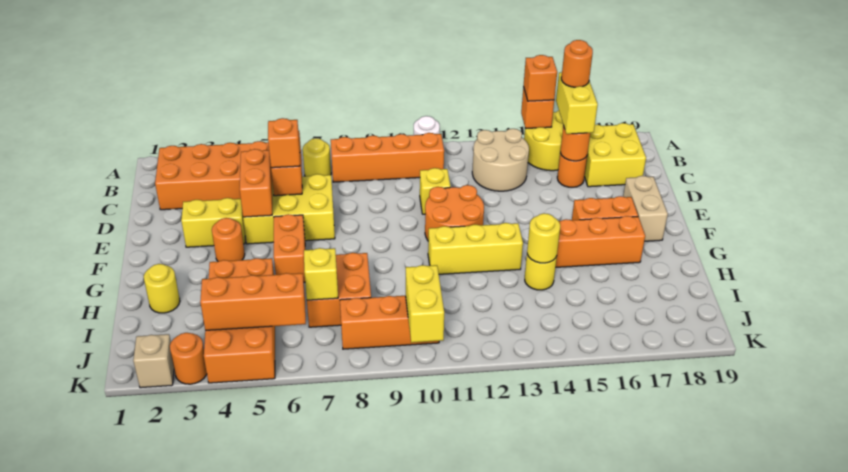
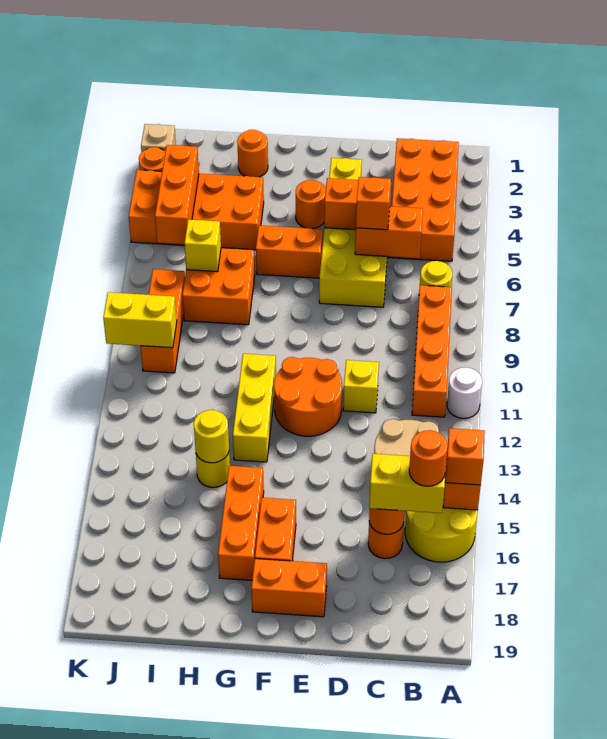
yellow 2x2 brick [584,123,646,187] -> none
tan 1x2 brick [623,176,668,241] -> orange 1x2 brick [251,559,327,617]
yellow 1x1 round brick [144,264,180,313] -> orange 1x1 round brick [237,130,268,177]

